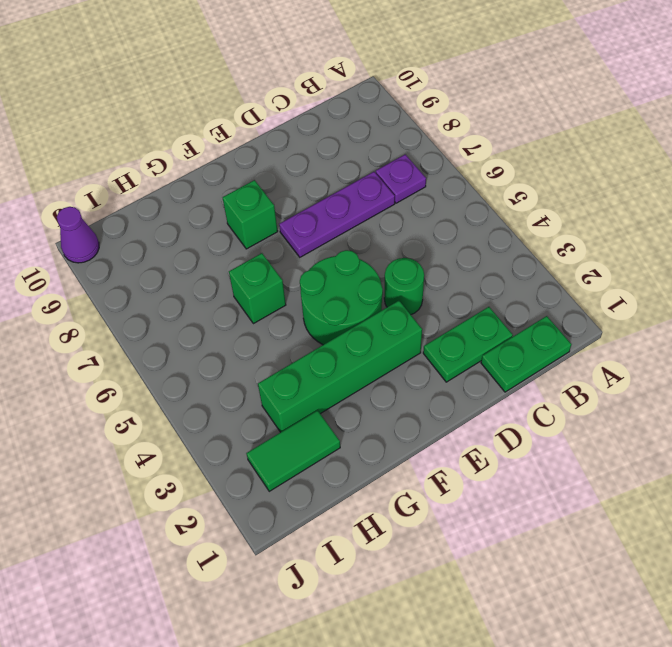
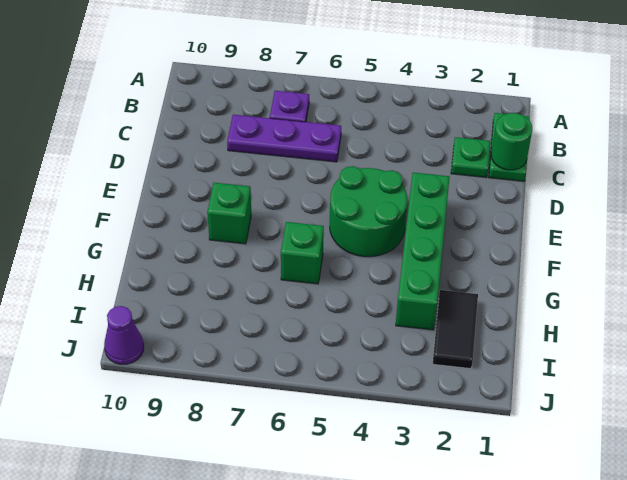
green 1x2 plate [423,307,513,382] -> green 1x1 plate [451,137,490,178]
purple 1x3 plate [279,172,395,257] -> purple 1x3 plate turned to [227,115,341,162]
green 1x1 round brick [384,258,424,314] -> green 1x1 round brick moved to [491,113,532,170]
green 1x2 tile [246,410,340,491] -> black 1x2 tile [432,290,478,369]

